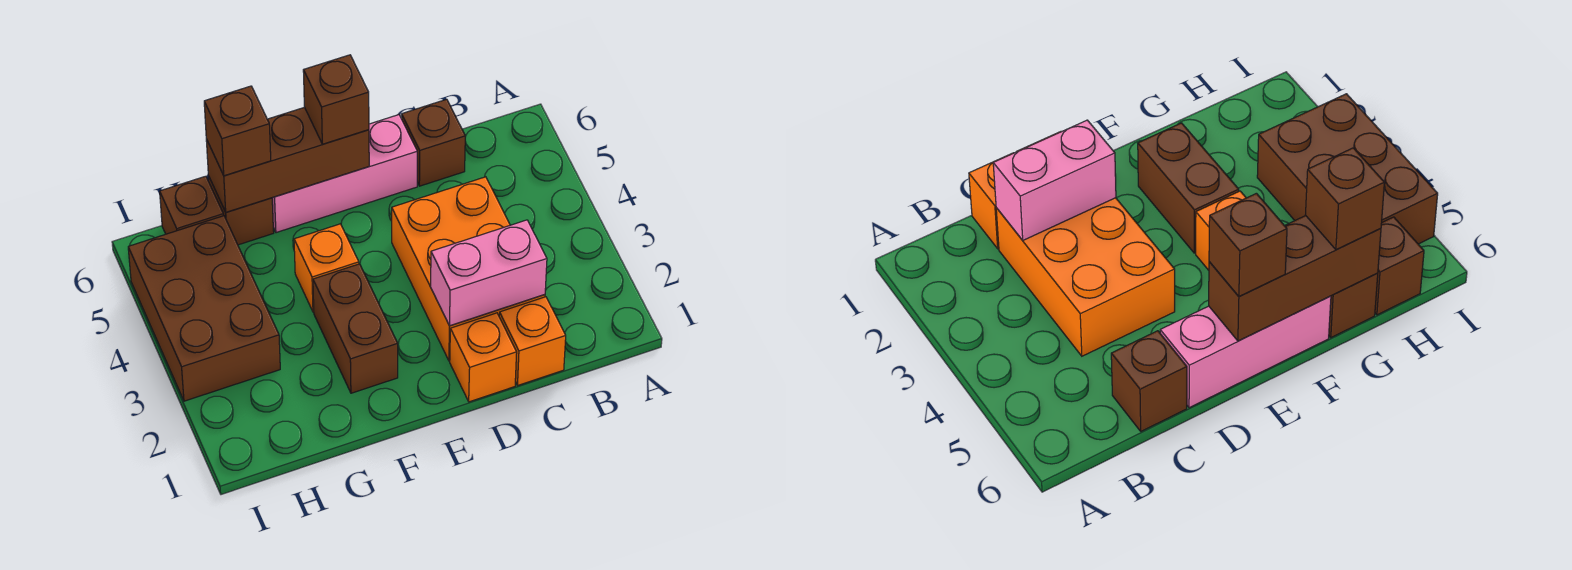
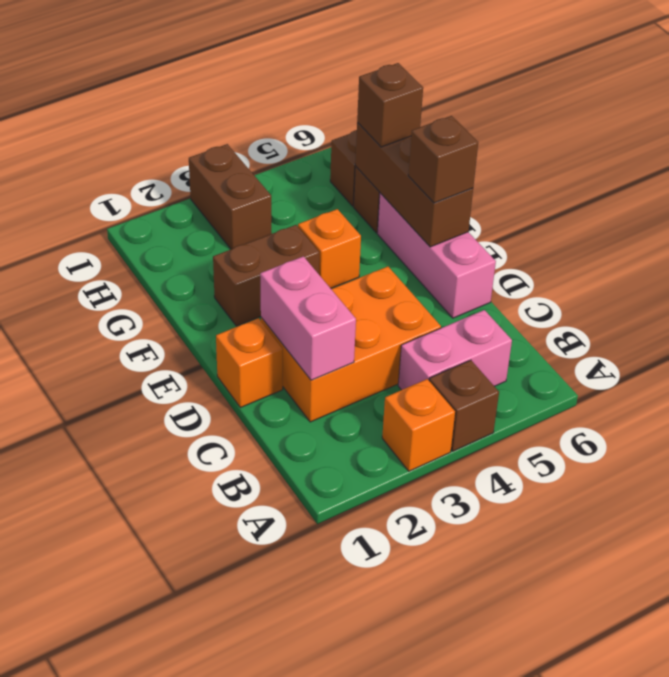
none -> pink 1x2 brick [398,310,512,390]
orange 1x1 brick [499,297,566,385] -> orange 1x1 brick moved to [382,379,455,471]
brown 1x1 brick [402,99,465,186] -> brown 1x1 brick moved to [429,360,499,451]
brown 2x3 brick [128,216,280,401] -> brown 1x2 brick [189,144,272,249]

